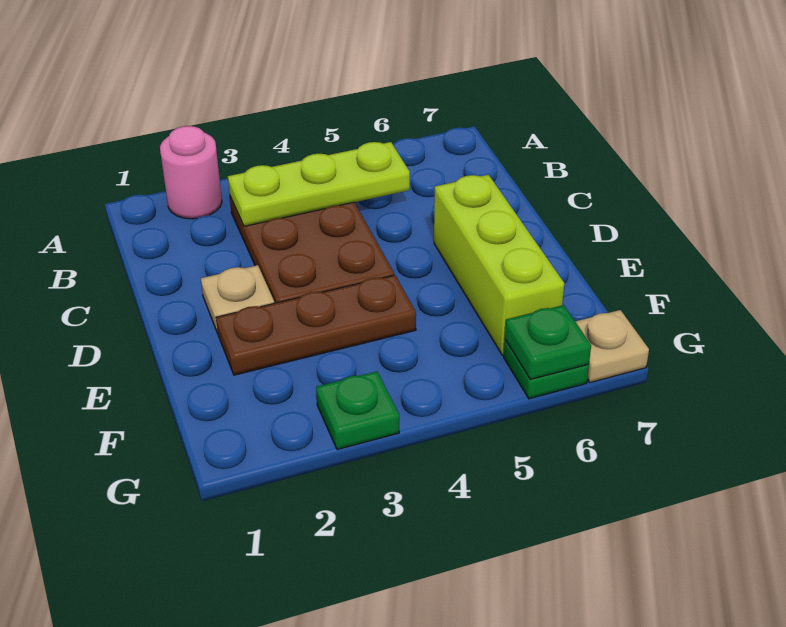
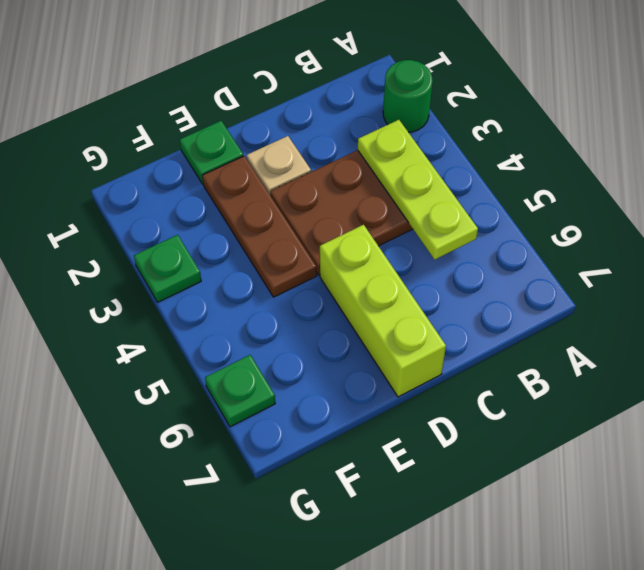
pink 1x1 round brick [160,126,222,219] -> green 1x1 round brick [383,60,433,132]
lime 1x3 brick [434,175,564,356] -> lime 1x3 brick turned to [320,225,446,397]
green 1x1 plate [505,305,591,379] -> green 1x1 plate moved to [180,121,243,184]
tan 1x1 plate [575,310,649,383] -> none

